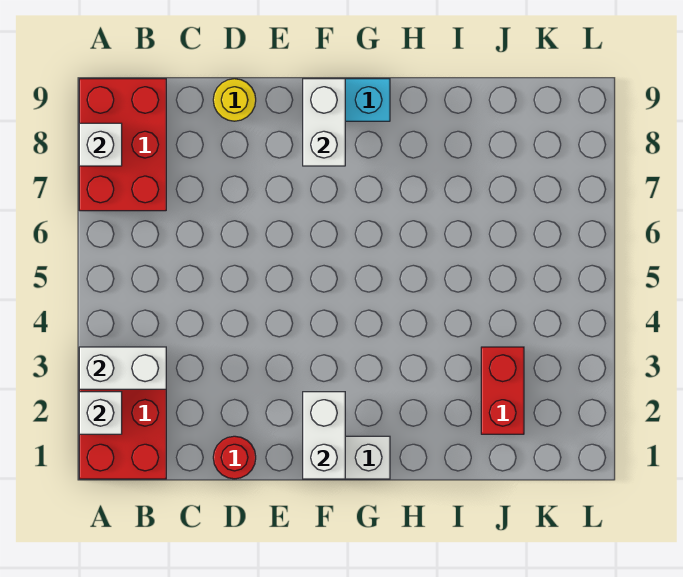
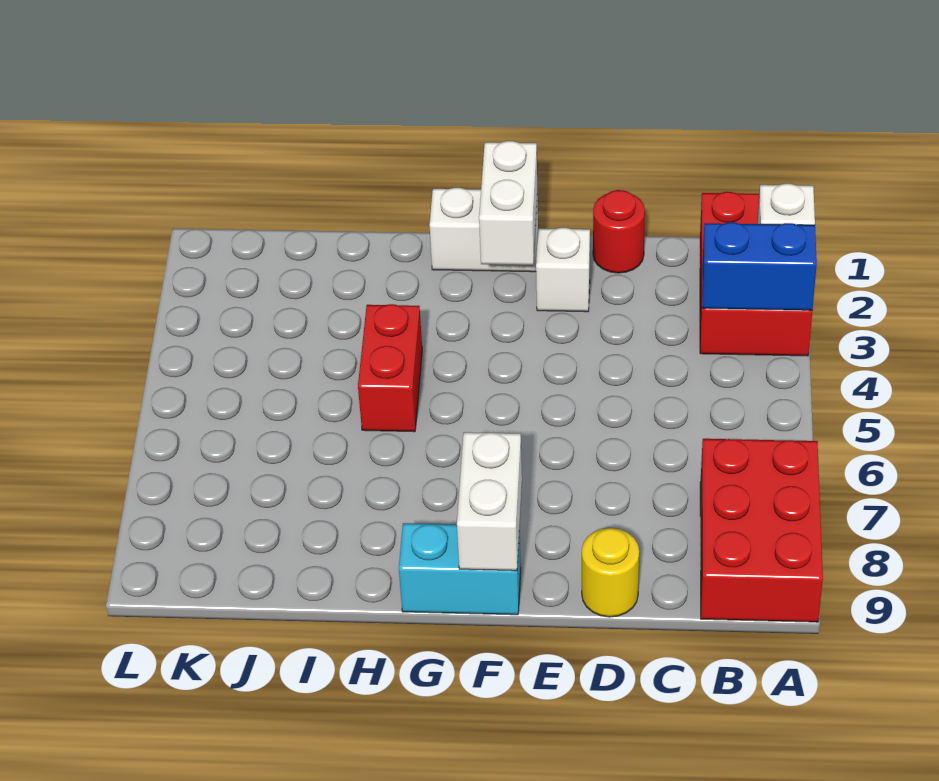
white 1x2 brick [79,347,166,389] -> blue 1x2 brick [702,222,817,310]
white 1x1 brick [79,123,122,166] -> white 1x1 brick moved to [536,228,590,312]
red 1x2 brick [481,347,524,434] -> red 1x2 brick moved to [358,304,422,432]

